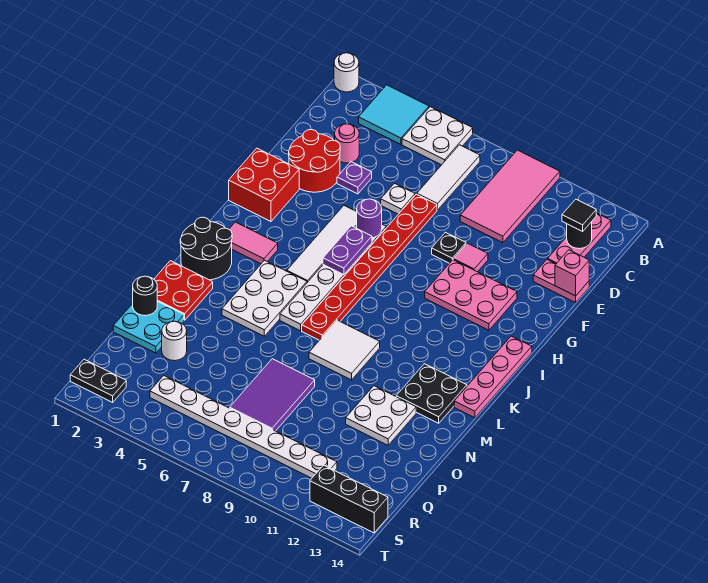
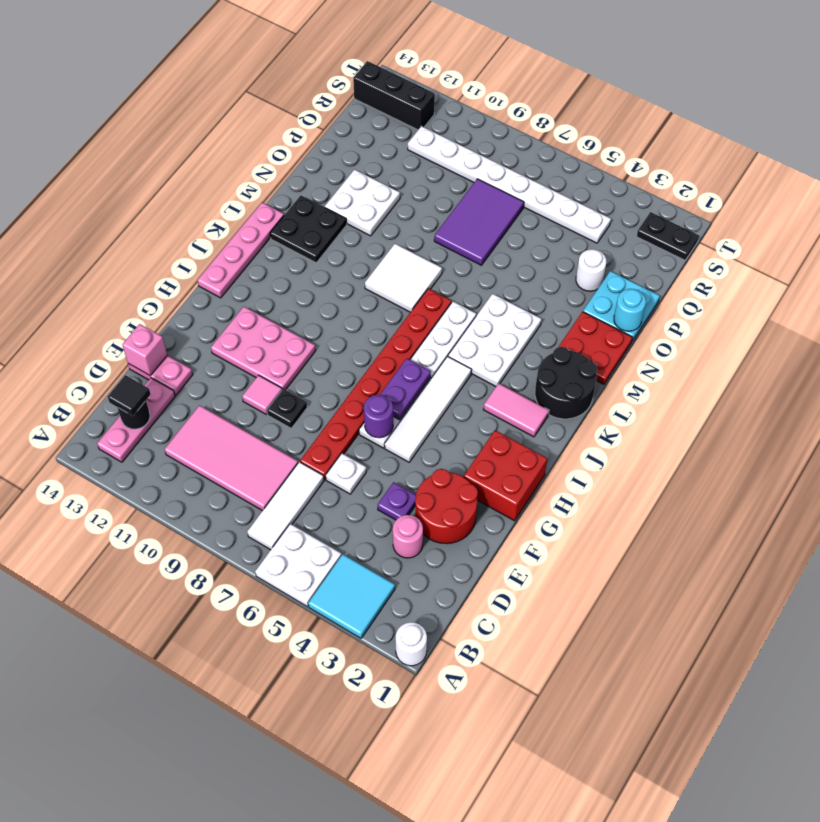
pink 2x4 tile [460,150,560,243] -> pink 2x4 tile turned to [165,405,298,511]
black 1x1 round brick [133,276,157,316] -> cyan 1x1 round brick [614,289,646,331]

